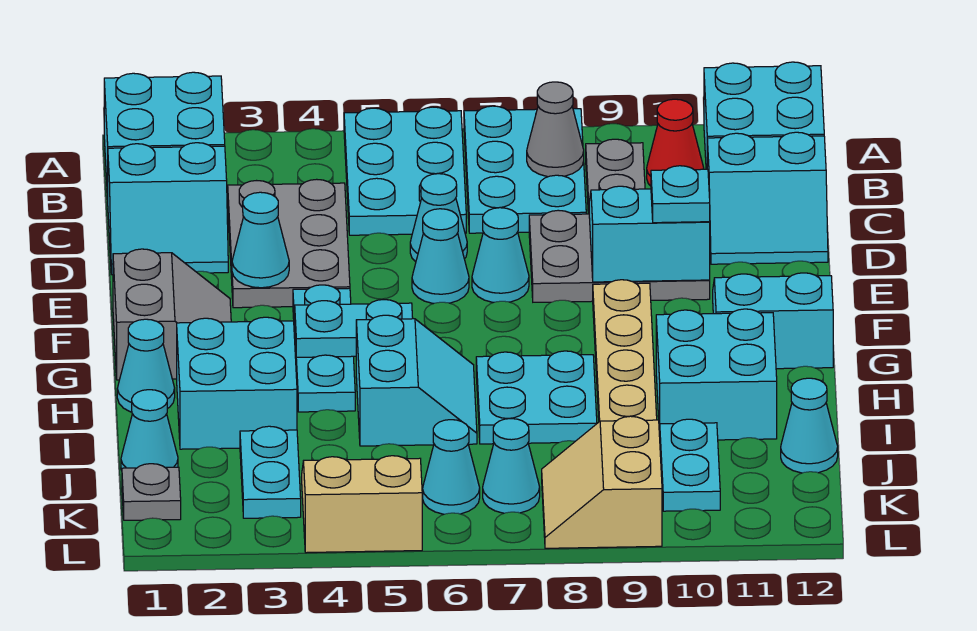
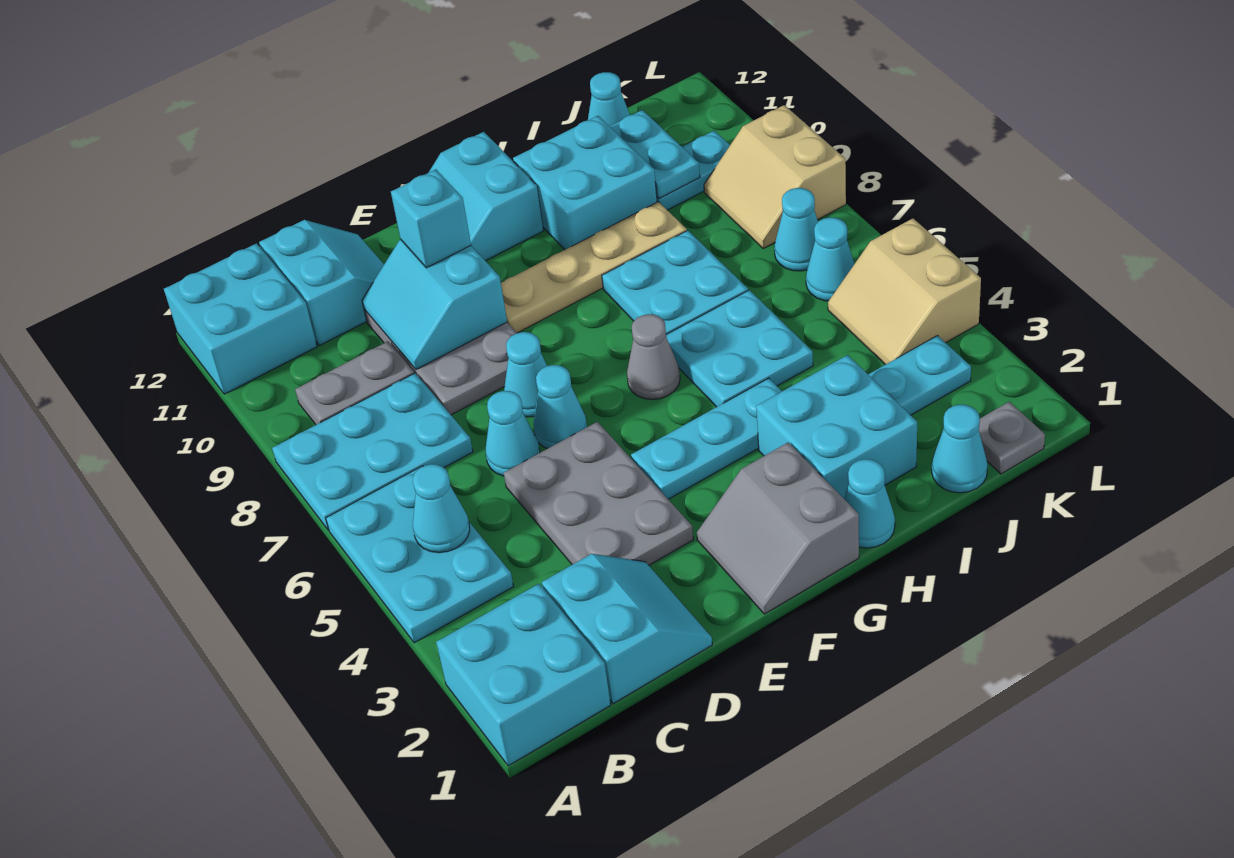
cyan 2x3 plate [344,107,466,235] -> cyan 2x3 plate turned to [326,466,514,643]
grey 1x1 cone [527,82,584,177] -> grey 1x1 cone moved to [627,314,680,399]
red 1x1 cone [647,99,704,186] -> none
grey 2x3 plate [228,179,350,308] -> grey 2x3 plate turned to [504,422,693,565]
cyan 1x1 cone [232,192,289,288] -> cyan 1x1 cone moved to [413,464,470,553]
cyan 1x1 plate [651,166,710,223] -> cyan 1x1 brick [391,169,471,268]
grey 2x2 slope [113,249,231,380] -> grey 2x2 slope turned to [697,442,859,614]
cyan 1x2 plate [295,300,413,357] -> cyan 1x2 plate moved to [610,110,700,198]
cyan 2x2 slope [356,315,477,446] -> cyan 2x2 plate [666,290,813,407]
tan 2x2 slope [542,416,662,548] -> tan 2x2 slope turned to [704,105,846,249]

